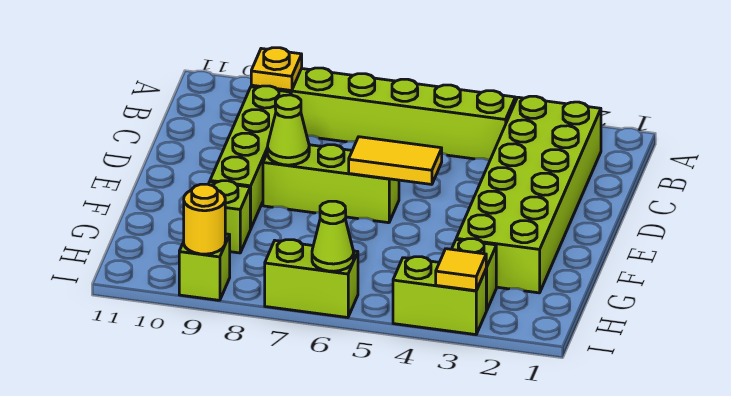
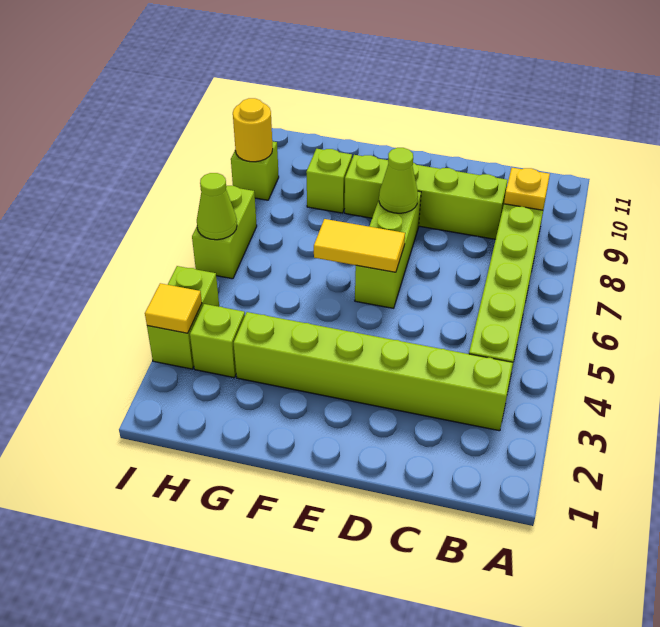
lime 2x6 brick [456,96,601,293] -> lime 1x6 brick [234,312,513,431]
yellow 1x2 tile [349,137,442,184] -> yellow 1x2 tile turned to [314,219,405,272]

